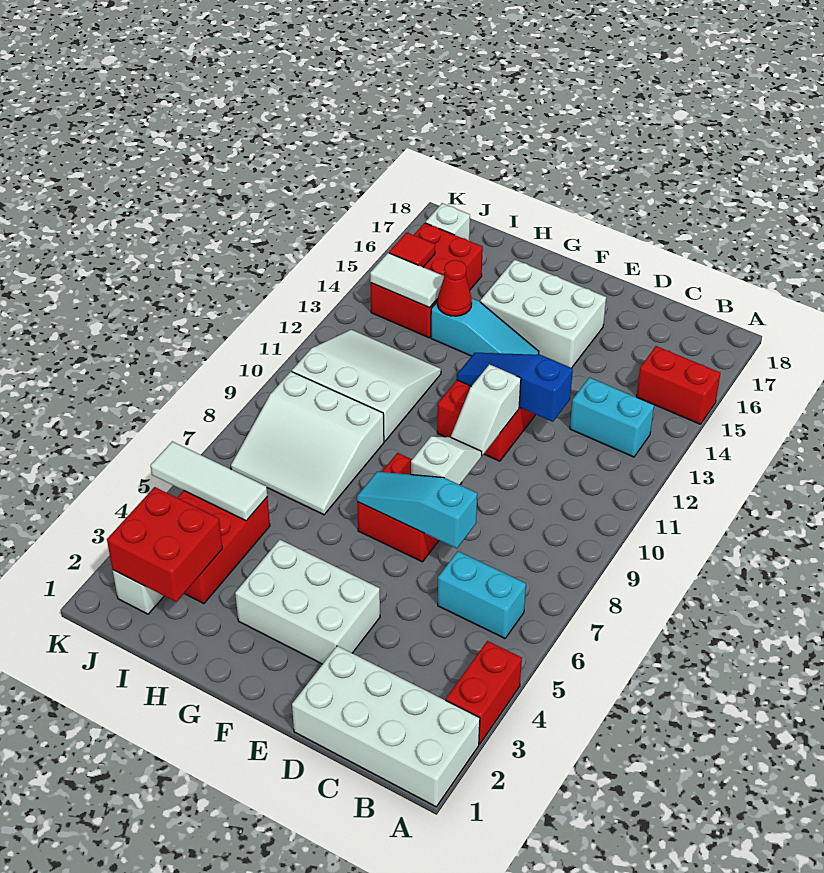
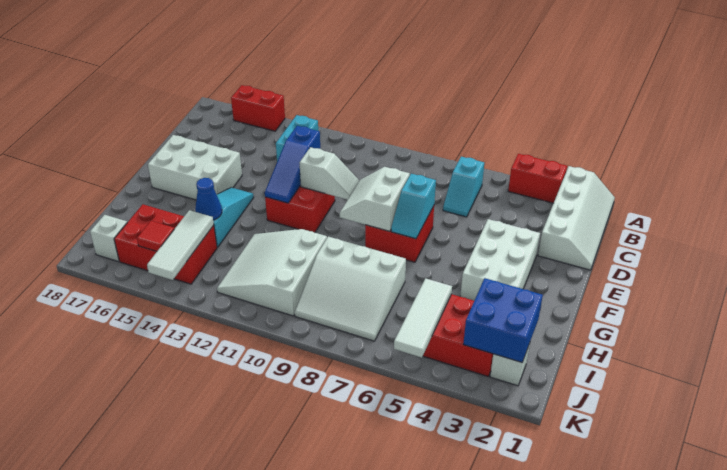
white 2x4 brick [292,646,480,807] -> white 2x4 slope [538,166,615,270]
red 1x2 brick [636,346,720,424] -> red 1x2 brick turned to [231,85,285,131]
cyan 1x2 brick [438,551,526,638] -> cyan 1x2 slope [443,157,484,217]
cyan 1x3 slope [357,472,477,548] -> cyan 1x2 slope [391,174,436,239]
white 1x2 slope [411,436,482,485] -> white 2x2 slope [340,167,410,231]
white 2x3 brick [480,260,606,368] -> white 2x3 brick turned to [148,135,242,200]
white 3x3 slope [231,372,384,515] -> white 3x3 slope turned to [295,237,406,341]
red 1x1 cone [438,260,472,316] -> blue 1x1 cone [195,178,222,220]
red 2x2 brick [107,487,222,602] -> blue 2x2 brick [463,278,543,362]
white 1x2 tile [370,253,444,308] -> white 1x3 tile [147,210,214,280]

